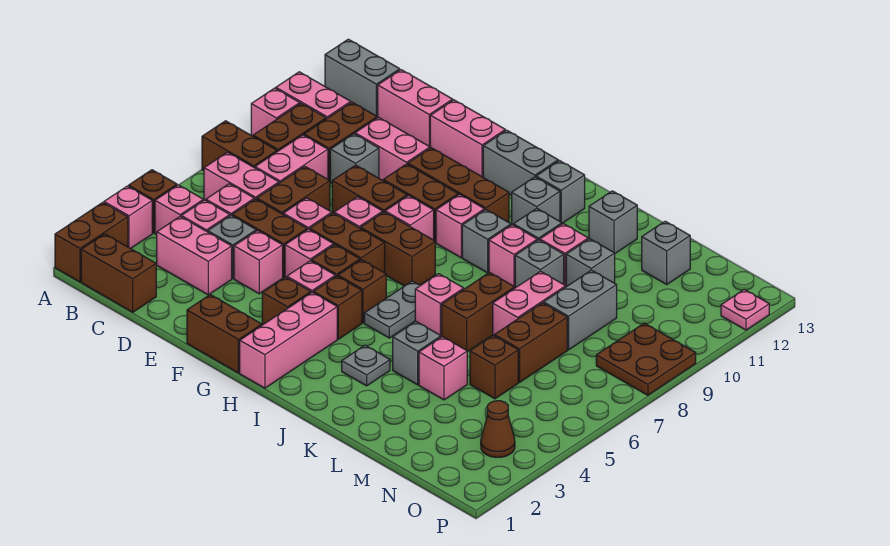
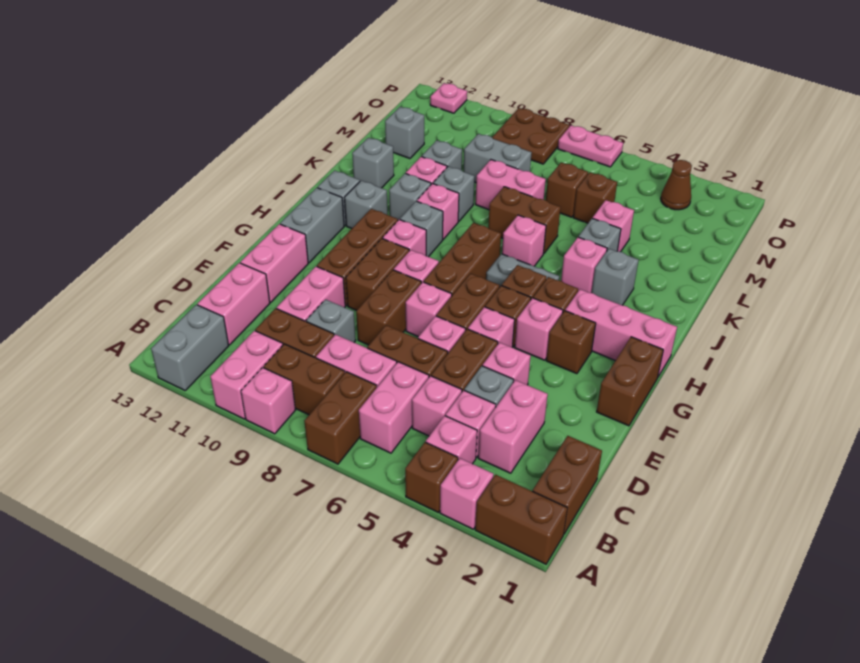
brown 1x2 brick [361,212,435,286] -> brown 1x3 brick [424,223,501,295]
grey 1x1 plate [342,345,390,386] -> grey 1x1 brick [592,249,639,305]
none -> pink 1x1 brick [561,237,607,293]
brown 1x2 brick [494,303,567,382] -> brown 1x1 brick [546,163,588,217]
none -> pink 1x2 plate [558,125,623,167]

